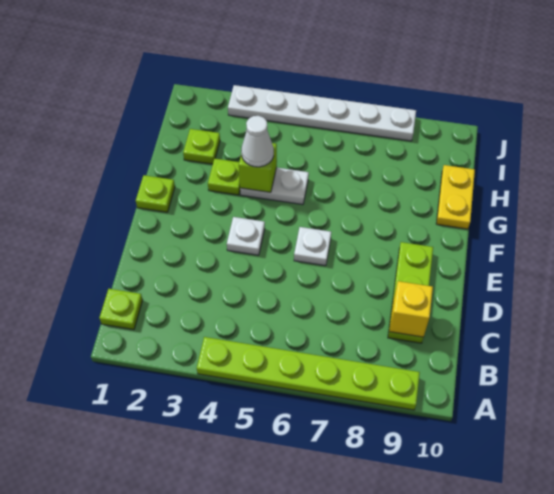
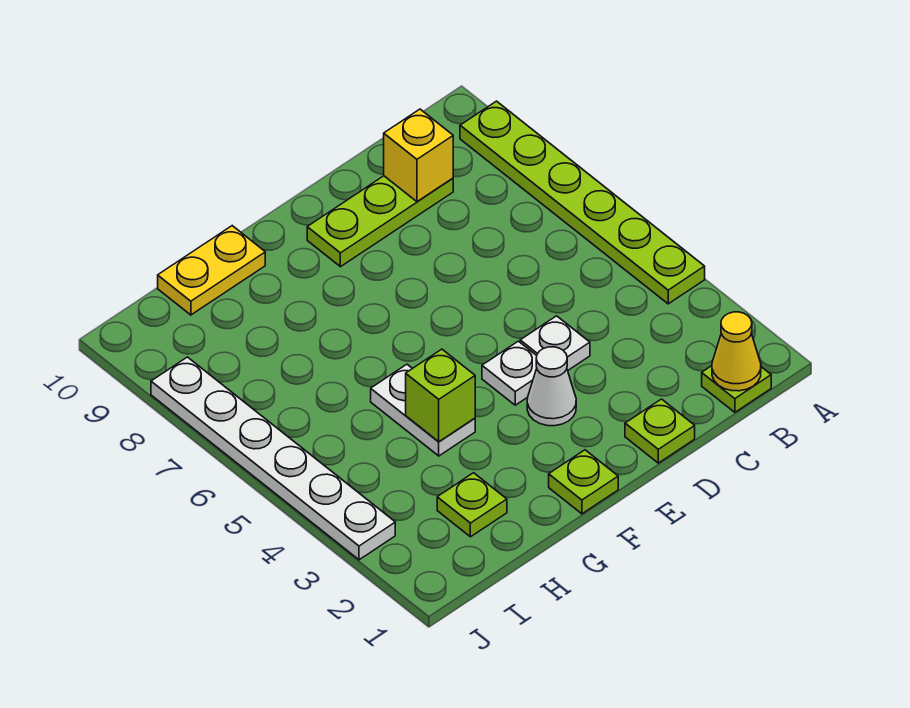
none -> yellow 1x1 cone [712,312,761,391]
white 1x1 plate [294,227,331,266] -> white 1x1 plate moved to [520,316,590,370]
lime 1x1 plate [208,159,240,195] -> lime 1x1 plate moved to [625,399,695,463]
white 1x1 cone [241,116,274,167] -> white 1x1 cone moved to [527,347,576,426]

